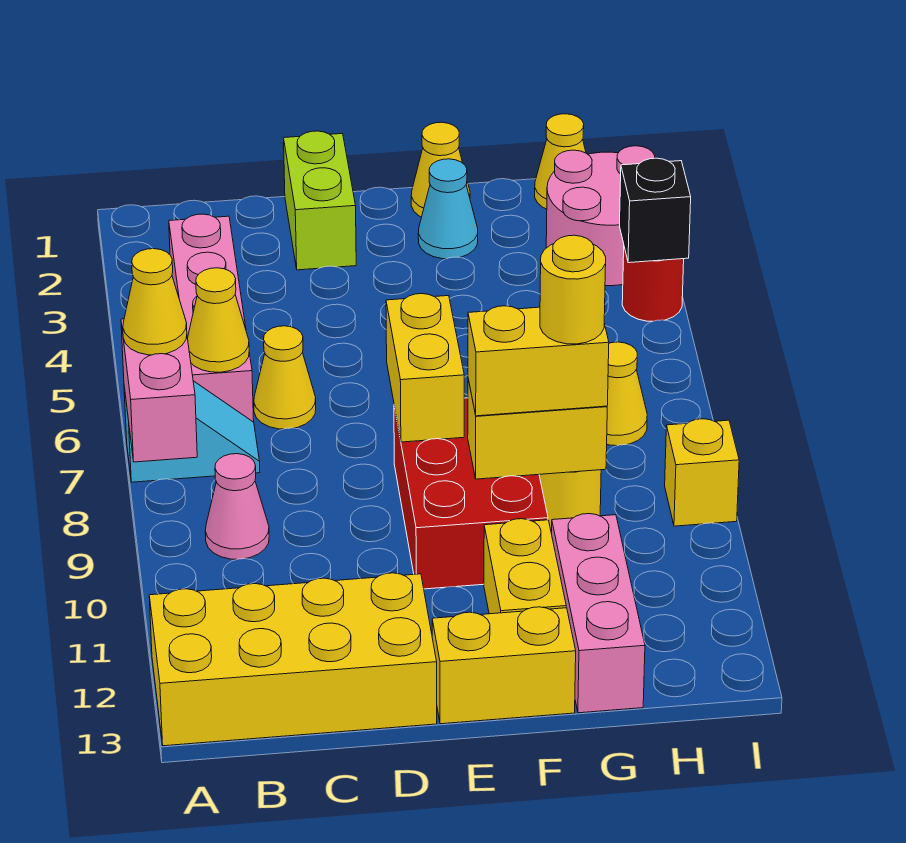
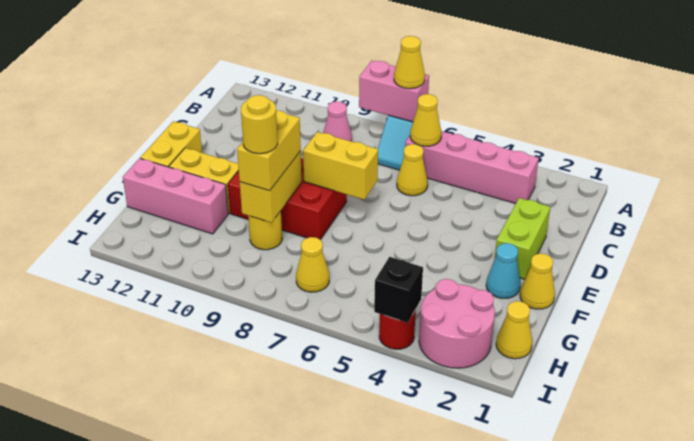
yellow 2x4 brick [149,573,437,746] -> none
lime 1x2 brick [284,131,356,270] -> lime 1x2 brick turned to [495,198,550,279]
yellow 1x1 brick [665,419,739,526] -> none

